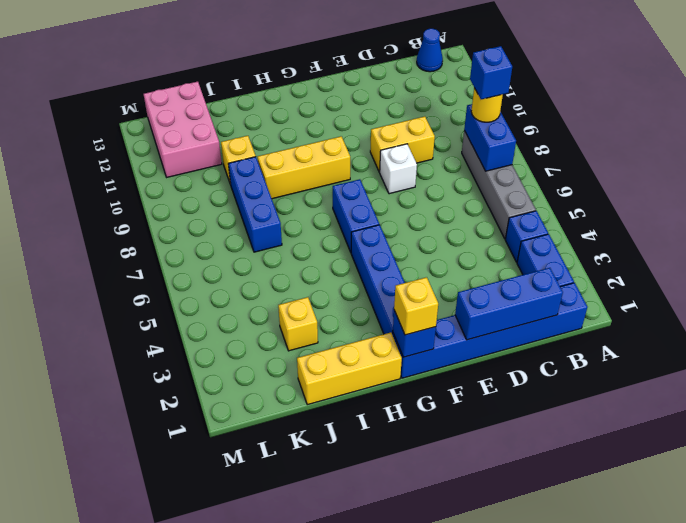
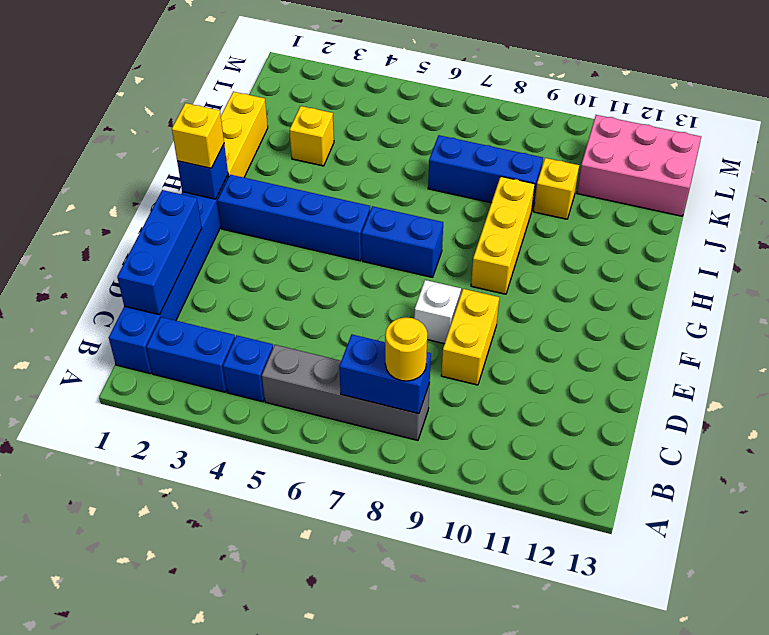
blue 1x1 brick [470,46,512,99] -> none
blue 1x1 cone [417,29,443,72] -> none

